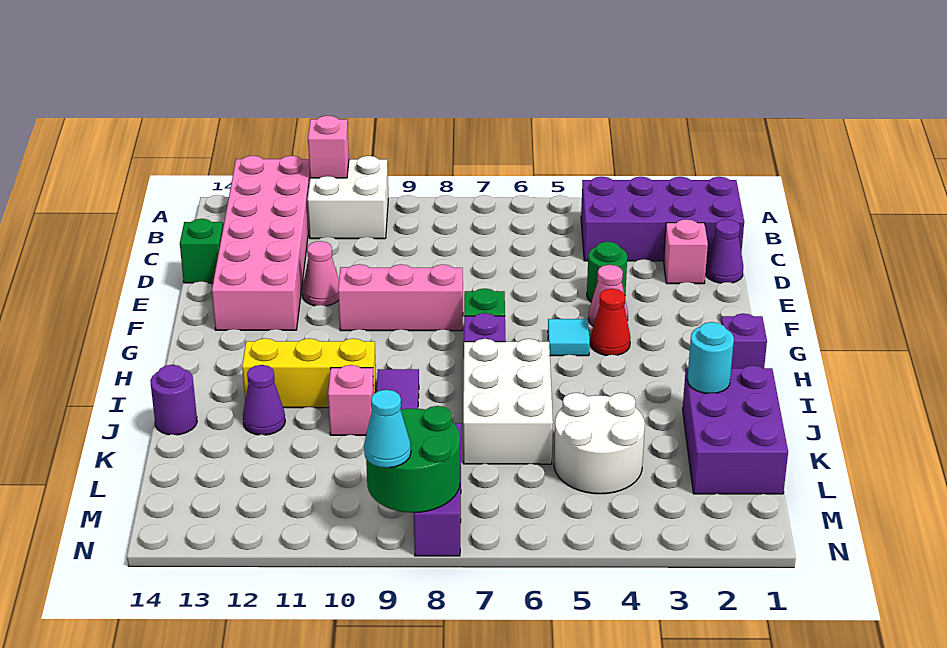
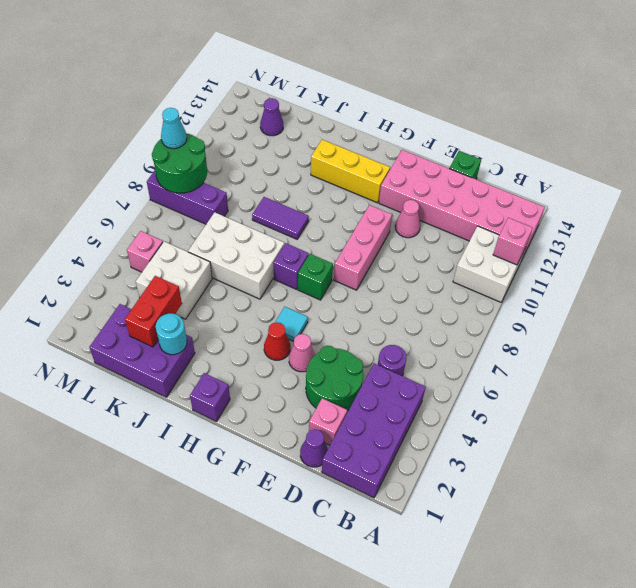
green 1x1 round brick [587,242,627,302] -> green 2x2 round brick [306,346,363,411]
yellow 1x3 brick [242,338,376,408] -> yellow 1x3 brick turned to [311,140,390,203]
pink 1x1 brick [328,365,374,435] -> pink 1x1 brick moved to [127,231,163,272]
purple 1x1 cone [243,365,285,435] -> purple 1x1 cone moved to [260,98,283,136]
purple 1x1 round brick [150,365,197,435] -> purple 1x1 round brick moved to [378,345,406,376]
none -> red 1x2 brick [125,276,182,347]
white 2x2 round brick [554,393,645,494] -> white 2x2 brick [136,242,212,319]

